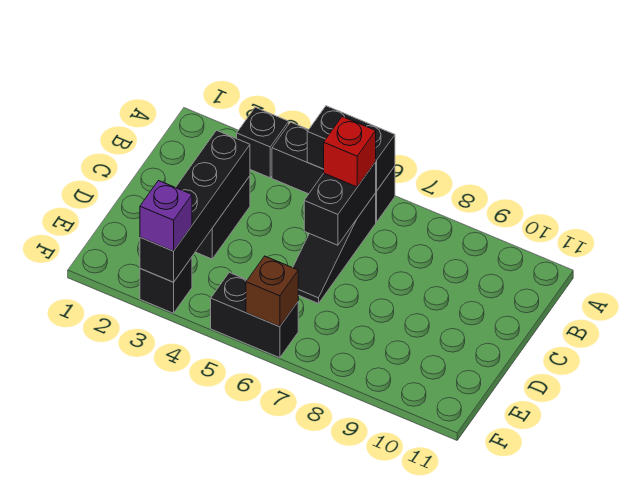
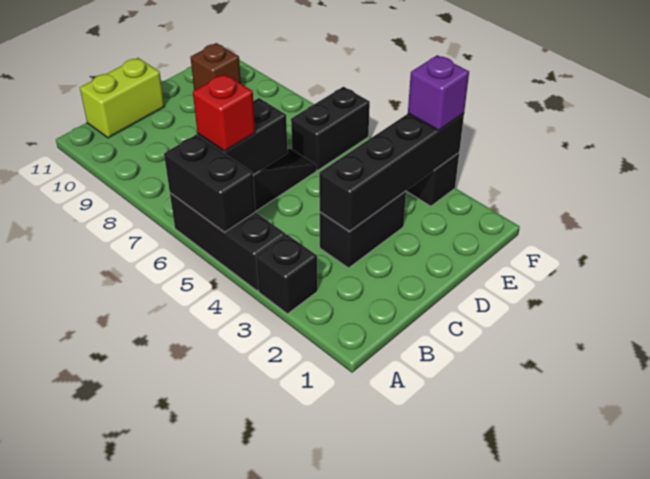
none -> lime 1x2 brick [80,58,165,138]
black 1x2 brick [211,273,298,358] -> black 1x2 brick turned to [291,87,370,170]
brown 1x1 brick [246,256,298,327] -> brown 1x1 brick moved to [190,43,241,90]

